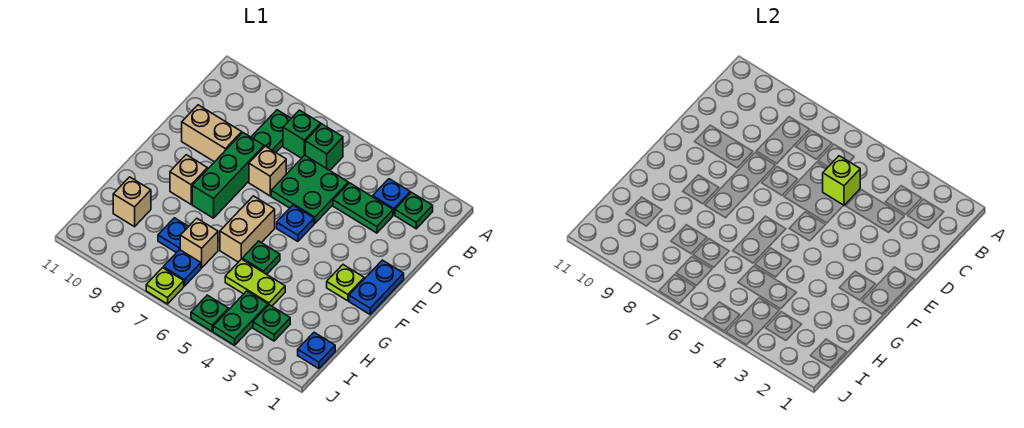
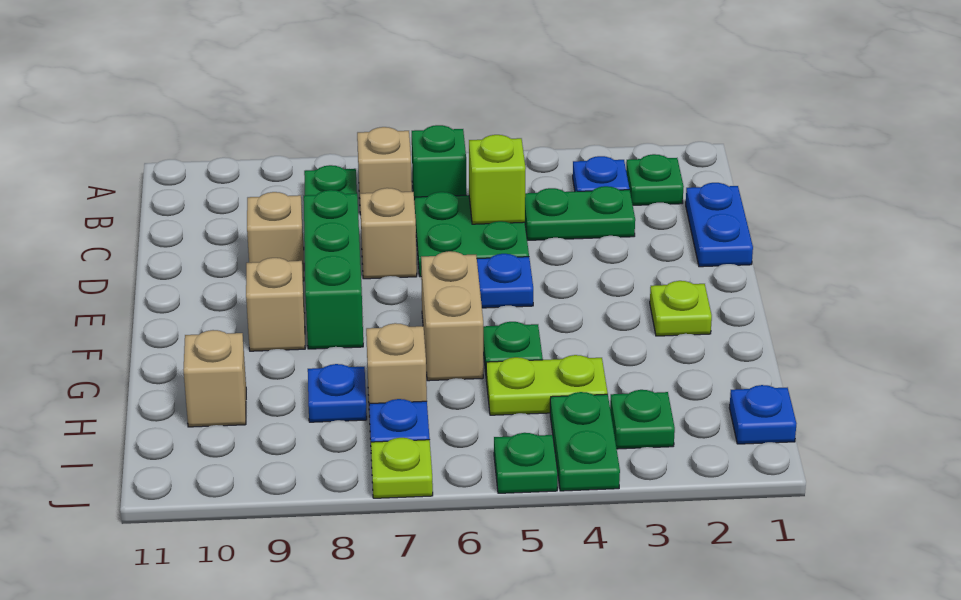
green 1x1 brick [283,110,321,158] -> tan 1x1 brick [357,127,412,215]
tan 1x2 brick [182,105,242,162] -> tan 1x1 brick [247,192,304,281]
blue 1x2 plate [349,260,404,314] -> blue 1x2 plate moved to [686,183,753,267]

